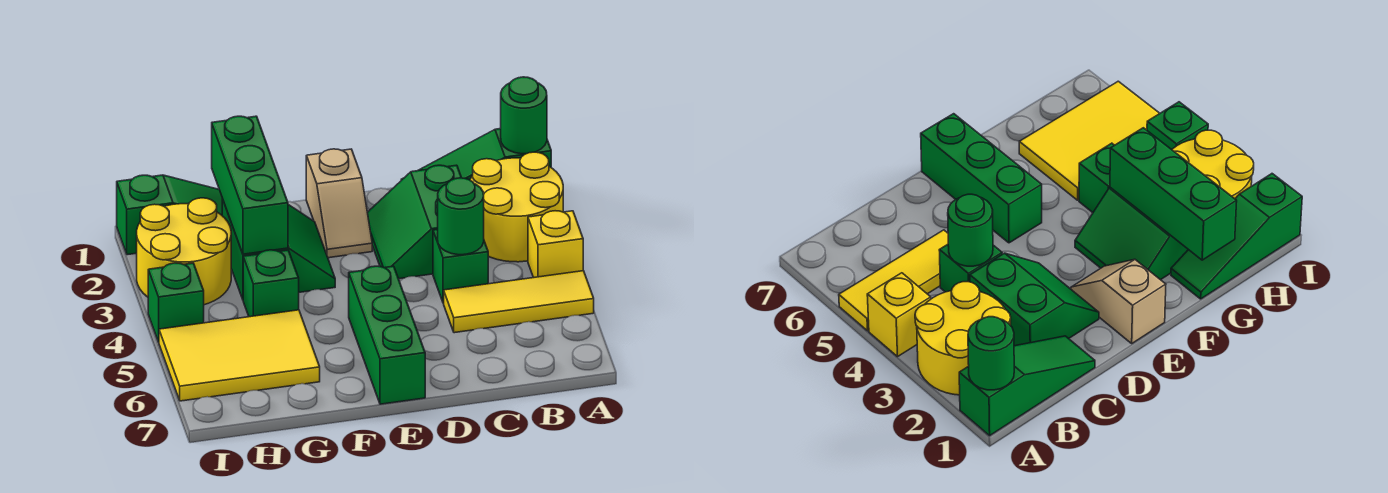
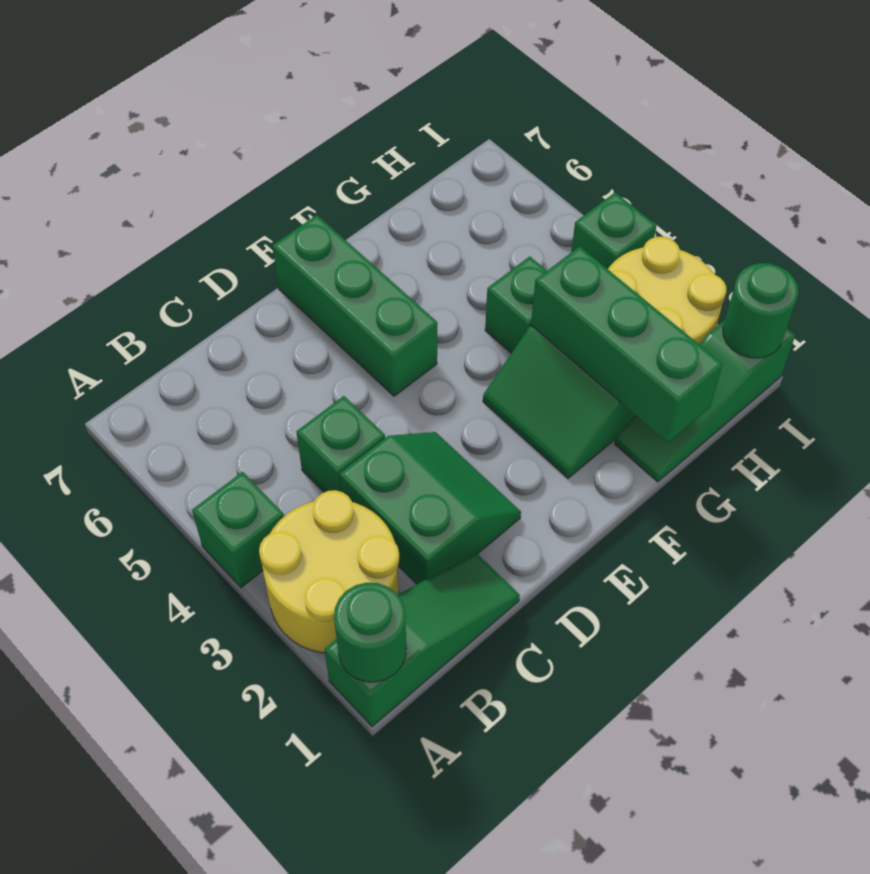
yellow 1x1 brick [528,211,583,278] -> green 1x1 brick [192,472,284,588]
yellow 1x3 tile [444,271,594,333] -> none
green 1x1 round brick [438,178,484,255] -> green 1x1 round brick moved to [723,263,798,358]
tan 1x2 slope [306,149,372,258] -> none
yellow 2x3 tile [159,310,320,401] -> none

